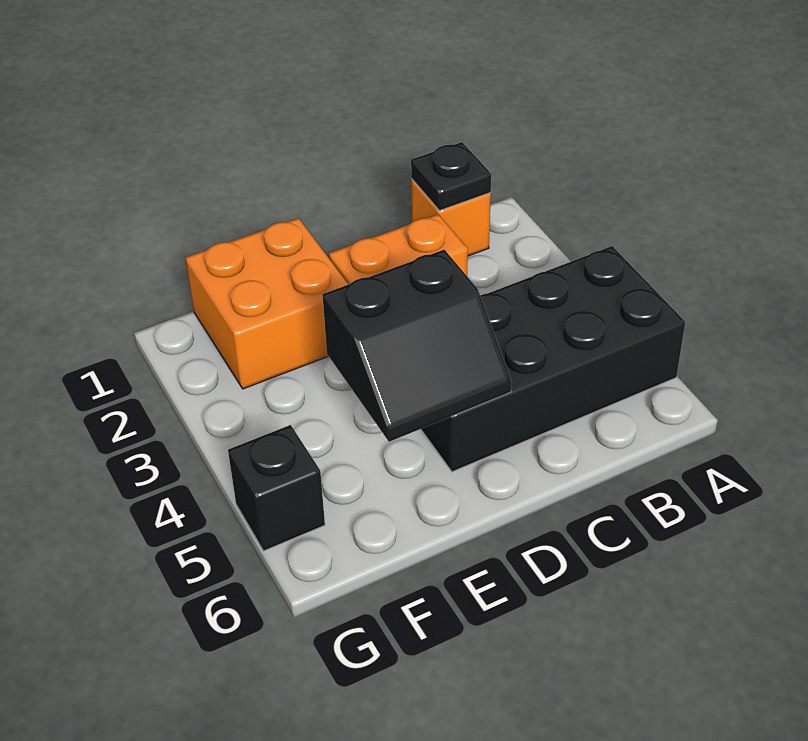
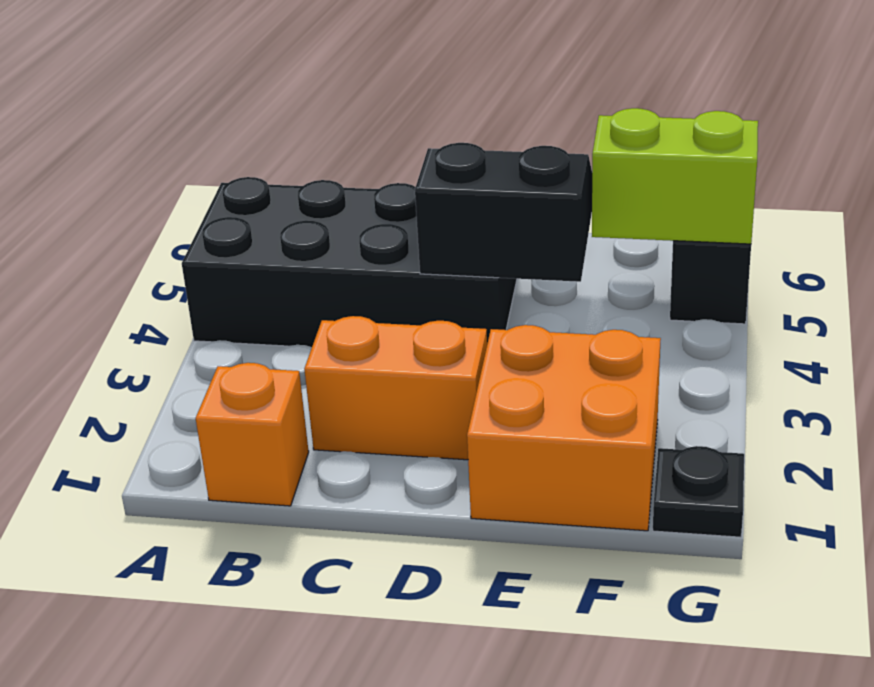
black 1x1 plate [411,142,491,211] -> black 1x1 plate moved to [653,446,744,537]
none -> lime 1x2 brick [592,108,758,244]

